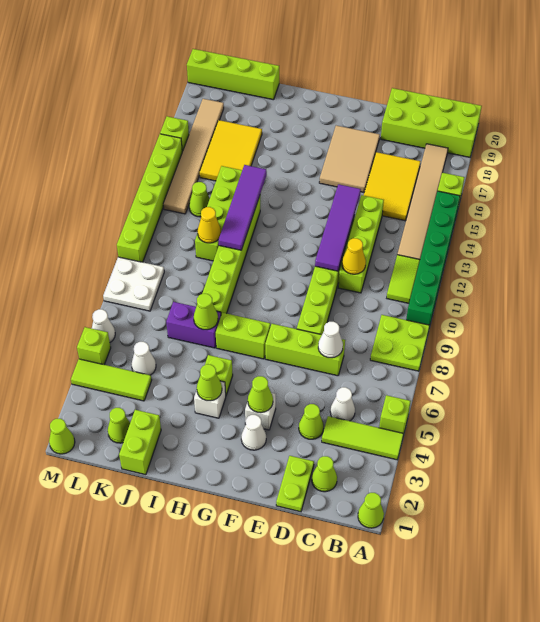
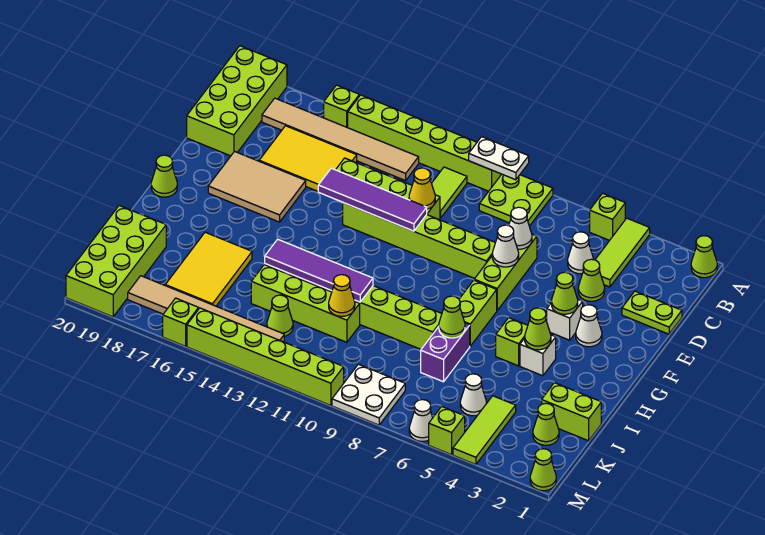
none -> white 1x2 plate [469,137,529,180]
green 1x6 brick [406,191,460,325] -> lime 1x6 brick [348,95,501,191]
lime 1x2 tile [387,255,420,303] -> lime 1x2 tile turned to [432,167,467,218]
lime 1x1 cone [312,456,337,492] -> lime 1x1 cone moved to [151,155,177,197]
none -> white 1x1 cone [492,225,519,267]
yellow 2x3 tile [200,120,262,181] -> yellow 2x3 tile turned to [165,232,252,306]
lime 1x4 brick [187,49,279,100] -> lime 2x4 brick [66,206,166,317]

